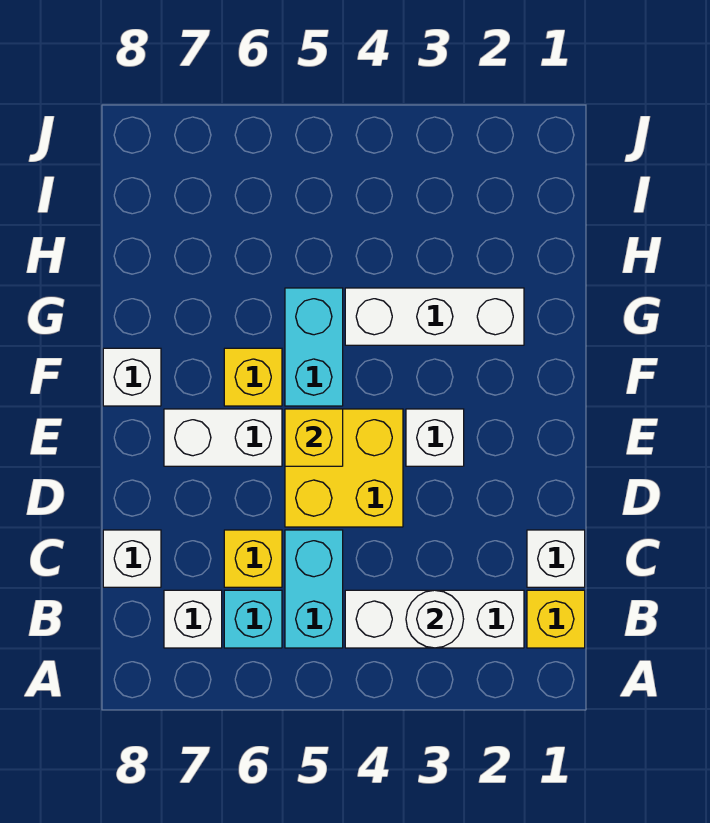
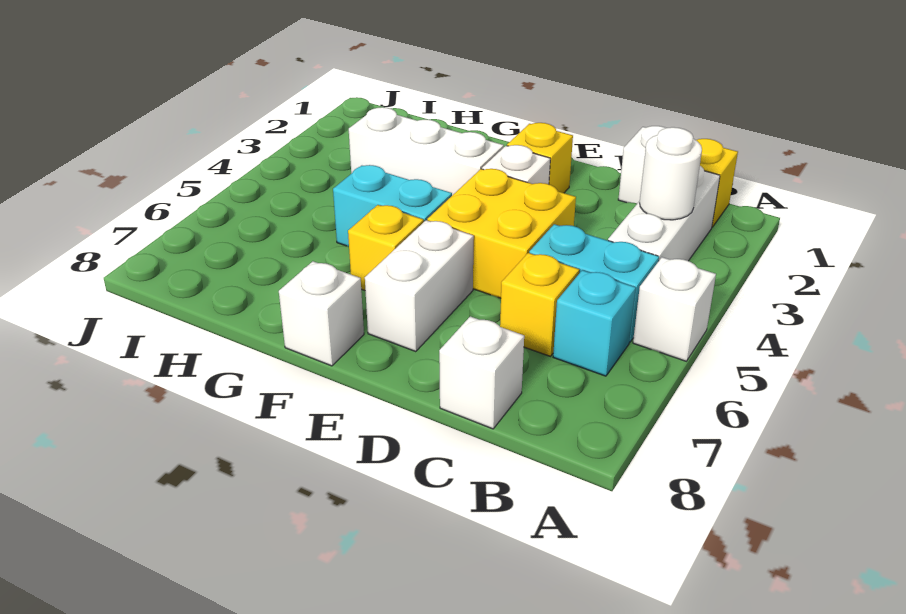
white 1x1 brick [164,590,222,648] -> white 1x1 brick moved to [633,257,716,361]
yellow 1x1 brick [285,409,343,466] -> yellow 1x1 brick moved to [507,123,573,193]
white 1x3 brick [345,288,524,345] -> white 1x3 brick turned to [349,107,504,195]

